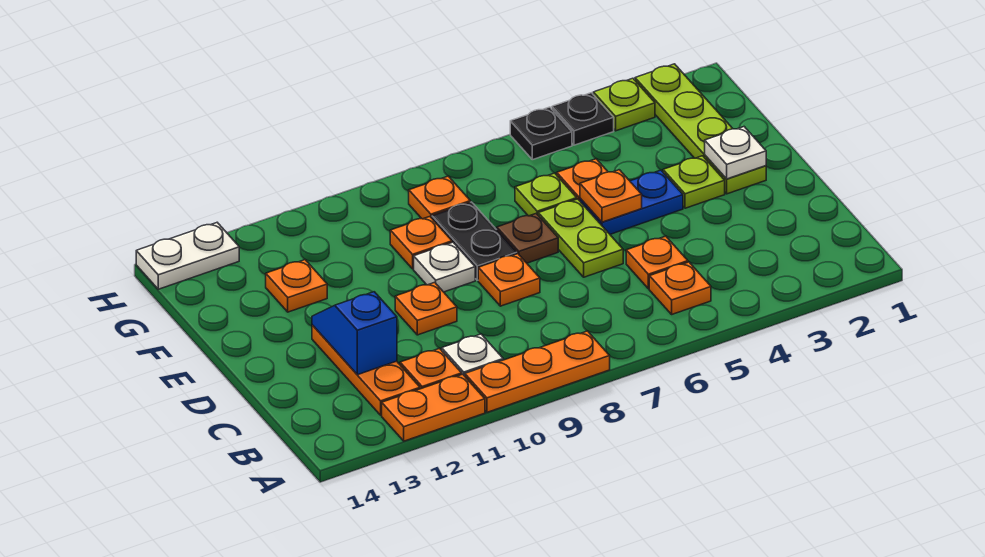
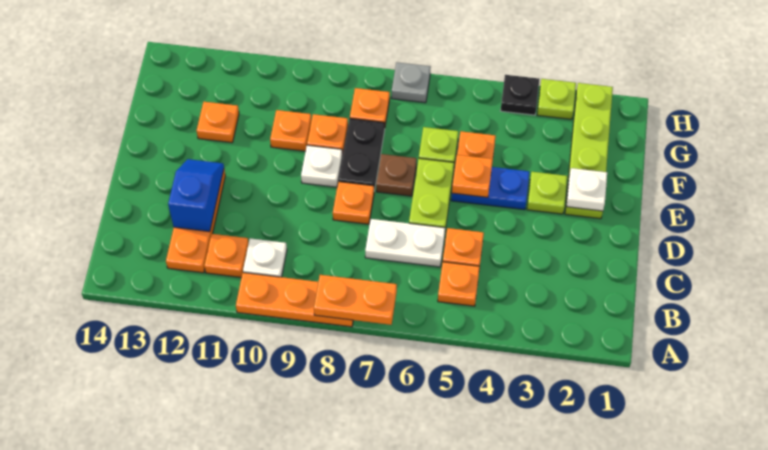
orange 1x2 plate [382,374,485,441] -> orange 1x2 plate moved to [314,275,397,325]
orange 1x1 plate [395,282,457,335] -> orange 1x1 plate moved to [270,110,311,151]
black 1x1 plate [510,107,572,160] -> none
none -> grey 1x1 plate [391,62,431,103]
white 1x2 plate [136,223,239,289] -> white 1x2 plate moved to [365,219,445,267]

